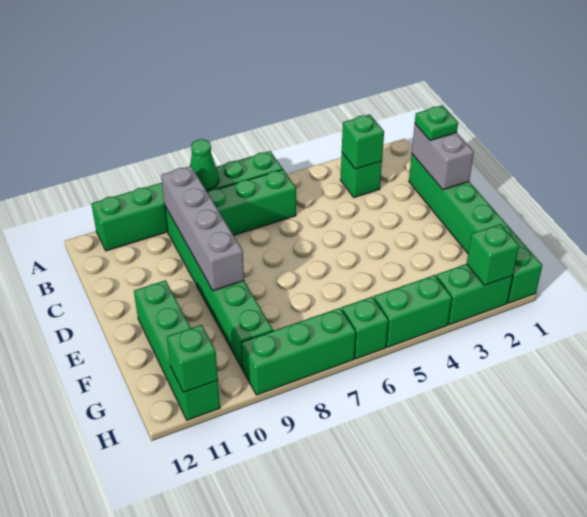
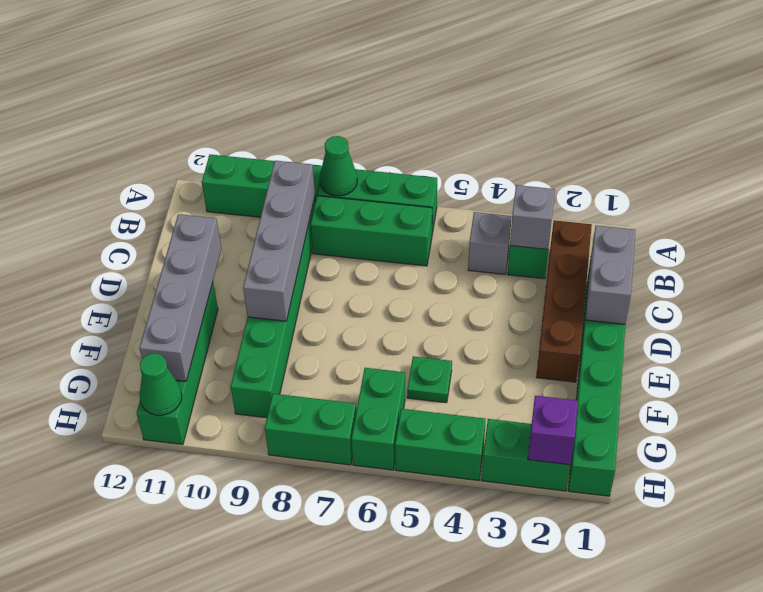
none -> brown 1x4 brick [537,220,592,382]
green 1x1 brick [342,114,384,169] -> grey 1x1 brick [510,185,555,250]
none -> grey 1x1 brick [468,212,512,274]
green 1x1 plate [415,105,458,141] -> green 1x1 plate moved to [407,356,452,403]
none -> grey 1x4 brick [139,214,221,381]
green 1x1 brick [467,224,519,286] -> purple 1x1 brick [528,396,578,465]
green 1x1 brick [342,297,388,359] -> green 1x2 brick [351,368,405,470]
green 1x3 brick [241,308,356,395] -> green 1x2 brick [265,394,356,465]
green 1x1 brick [167,325,218,392] -> green 1x1 cone [140,353,182,415]

